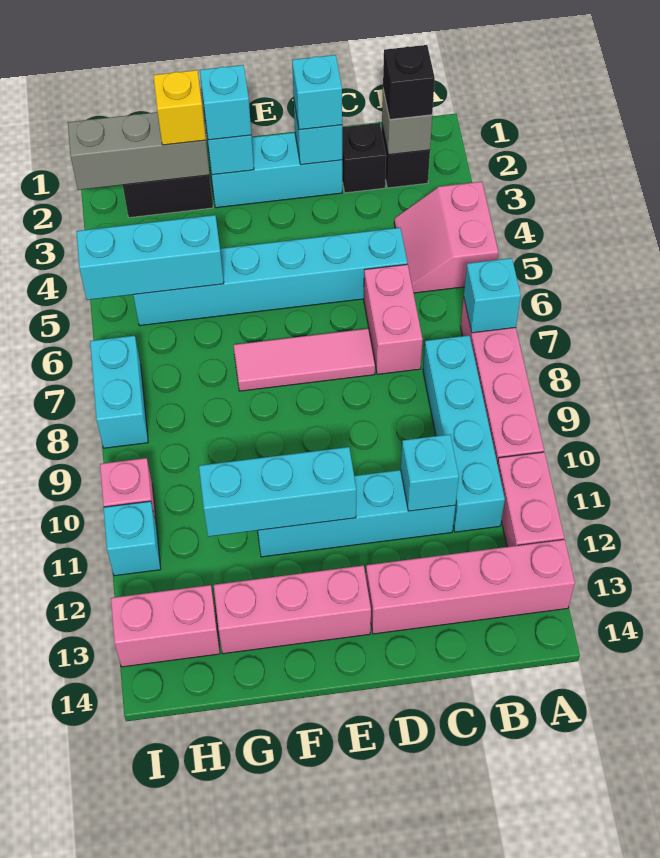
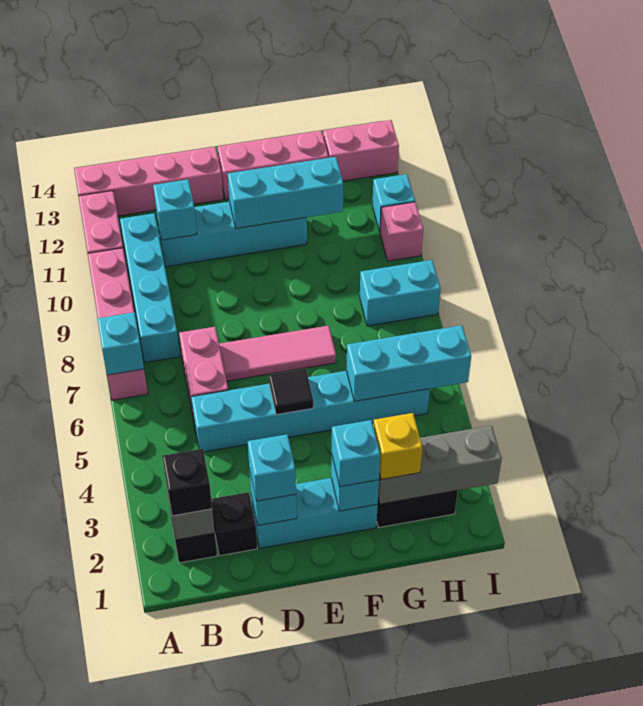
pink 2x2 slope [394,182,498,293] -> none
none -> black 1x1 tile [269,369,313,415]
cyan 1x2 brick [90,336,148,448] -> cyan 1x2 brick turned to [360,260,441,326]

